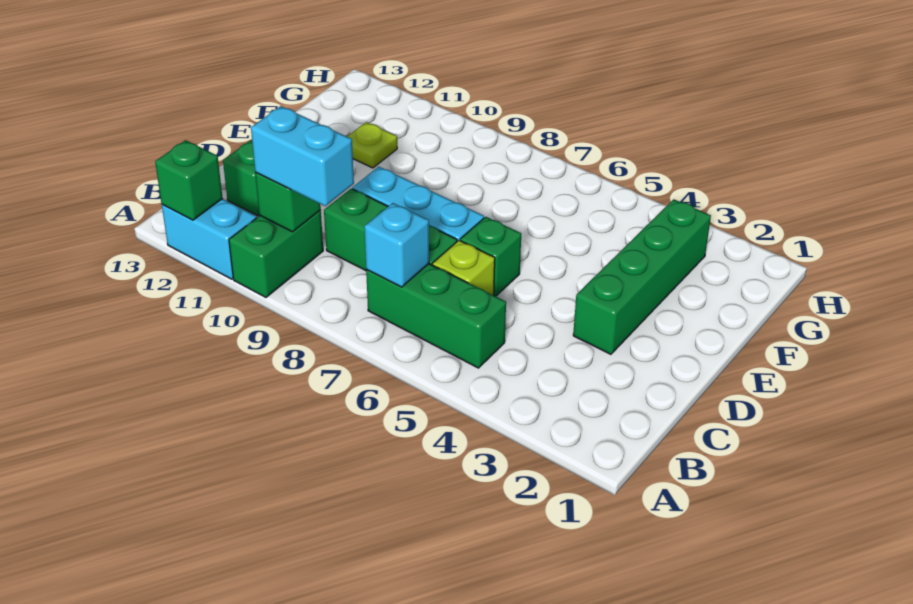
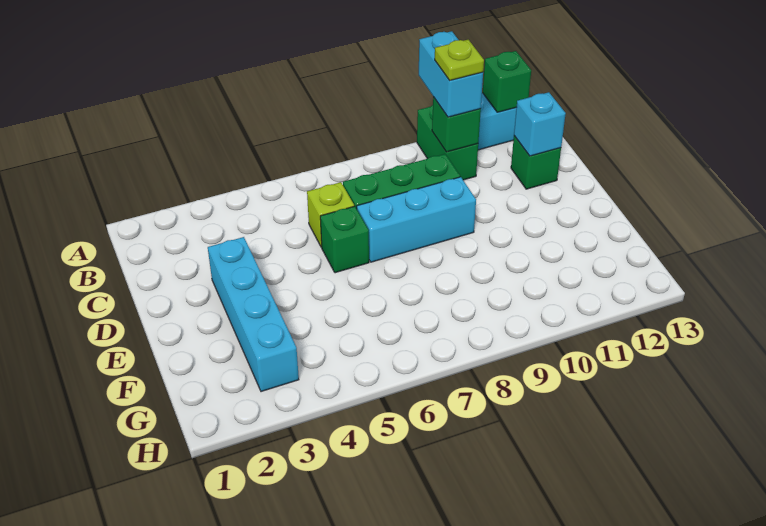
green 1x3 brick [366,264,506,368] -> none
cyan 1x1 brick [364,203,429,287] -> cyan 1x1 brick moved to [514,92,566,156]
cyan 1x2 brick [251,106,354,206] -> cyan 1x2 brick turned to [419,31,483,117]
green 1x4 brick [573,199,711,354] -> cyan 1x4 brick [208,237,299,392]
lime 1x1 plate [347,122,397,168] -> lime 1x1 plate moved to [435,40,484,80]

